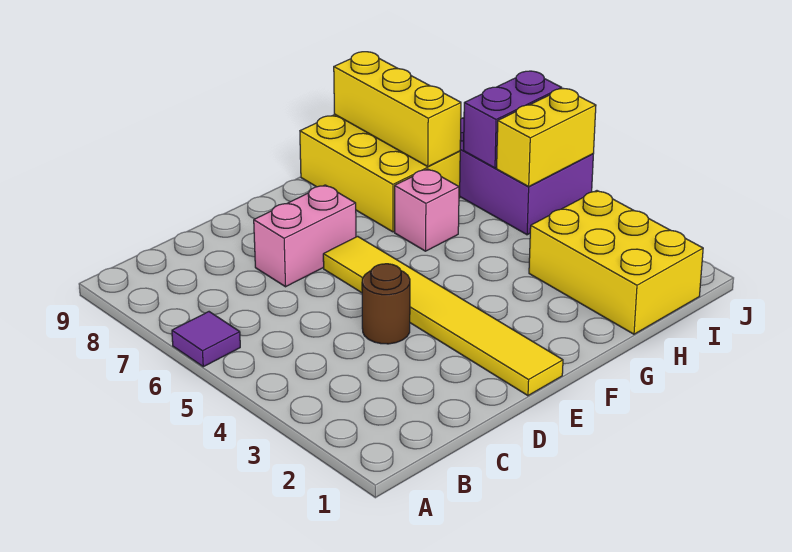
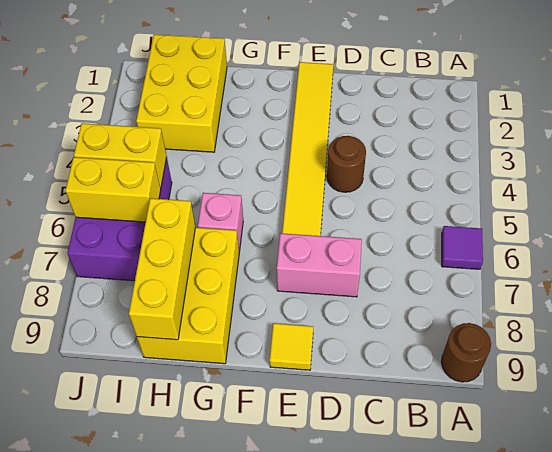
none -> brown 1x1 round brick [441,323,491,382]
none -> yellow 1x1 tile [270,323,313,370]
purple 1x2 brick [464,71,562,168] -> yellow 1x2 brick [65,157,161,222]

